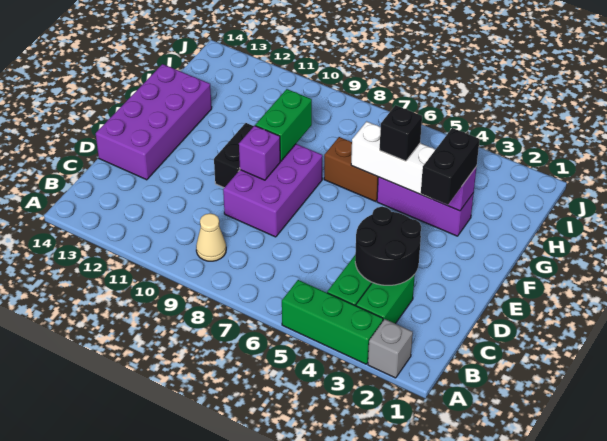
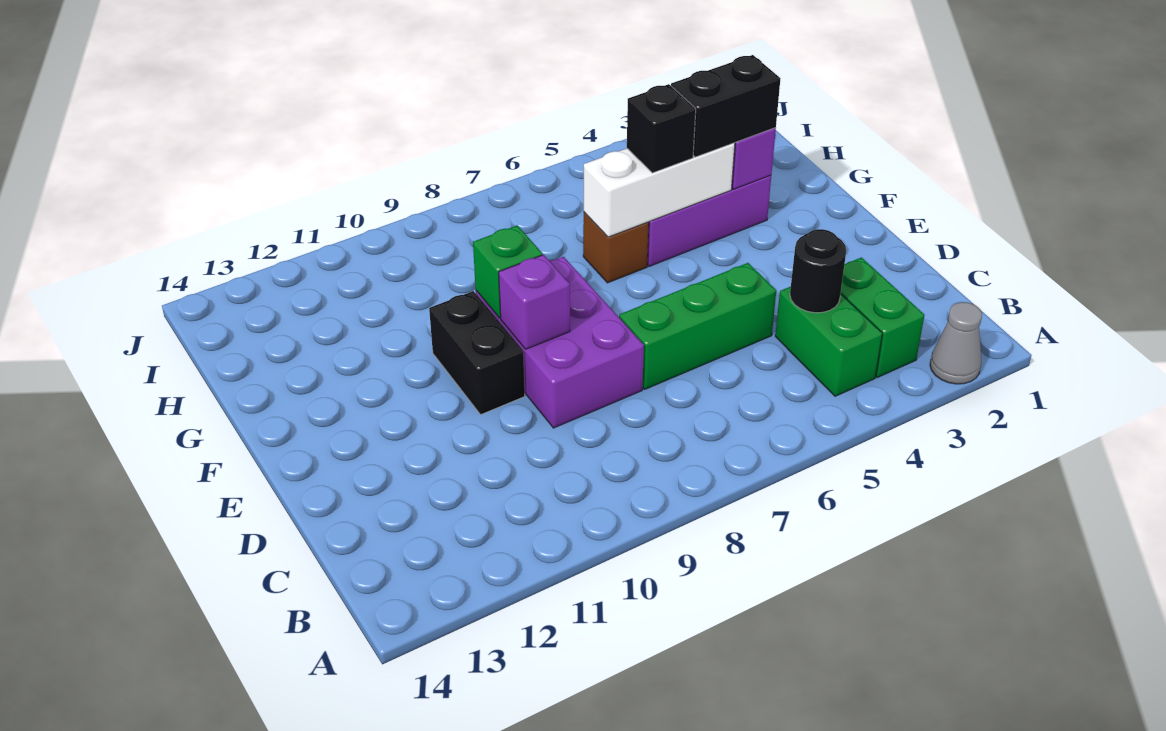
grey 1x1 brick [368,319,413,378] -> grey 1x1 cone [930,302,982,384]
green 1x3 brick [282,280,383,364] -> green 1x3 brick moved to [619,263,776,389]
tan 1x1 cone [196,214,226,261] -> none
black 2x2 round brick [355,207,421,285] -> black 1x1 round brick [790,229,846,313]
purple 2x4 brick [96,64,212,180] -> none
black 1x2 brick [421,128,480,205] -> black 1x2 brick turned to [671,55,780,157]
green 1x2 brick [255,89,312,161] -> green 1x1 brick [473,225,542,318]
brown 1x2 brick [324,137,378,201] -> brown 1x1 brick [583,212,649,283]

